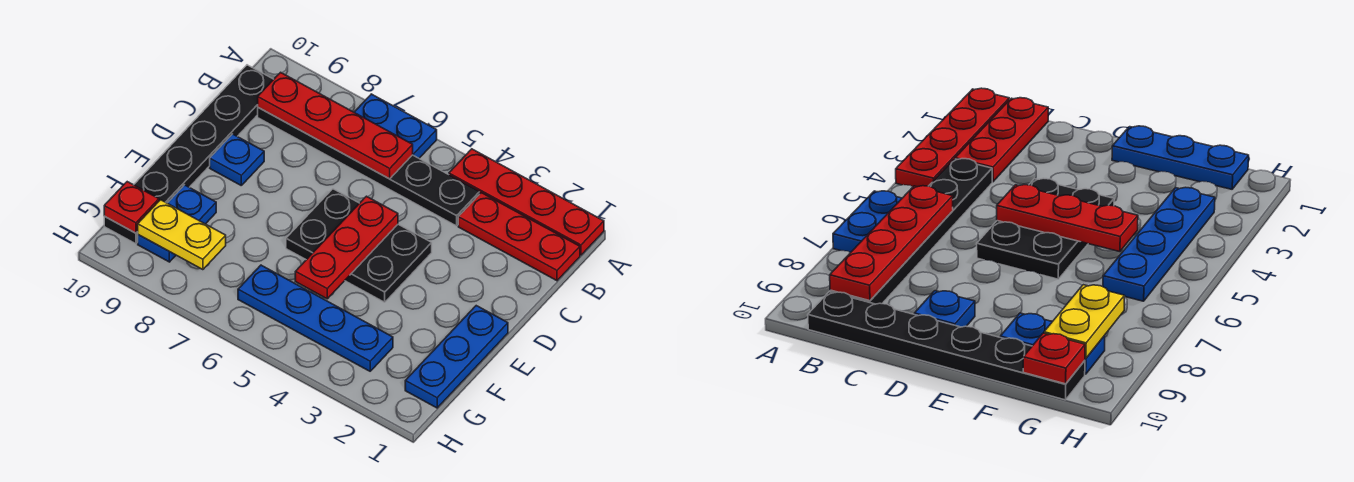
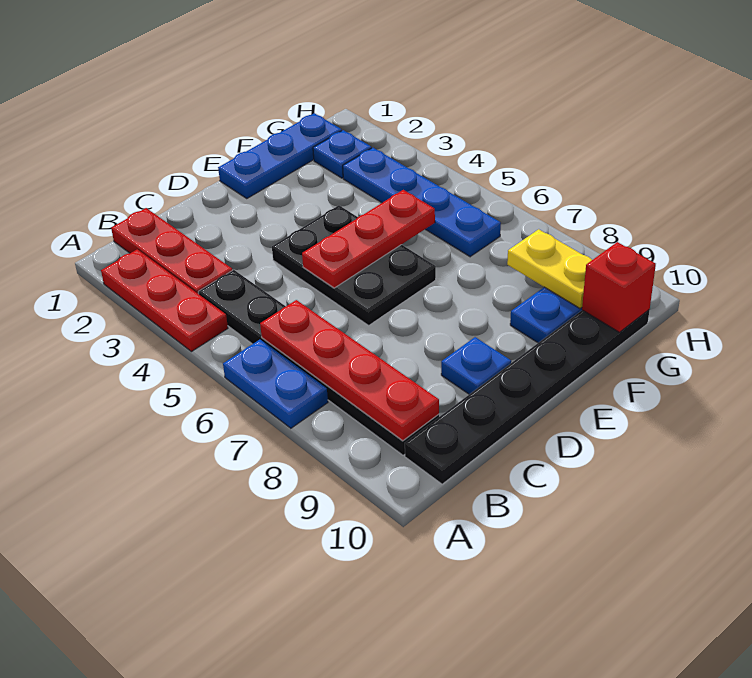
red 1x4 plate [449,149,604,255] -> red 1x3 plate [101,249,228,352]
none -> blue 1x1 plate [313,130,372,178]
red 1x1 plate [104,182,159,233] -> red 1x1 brick [582,242,656,332]

